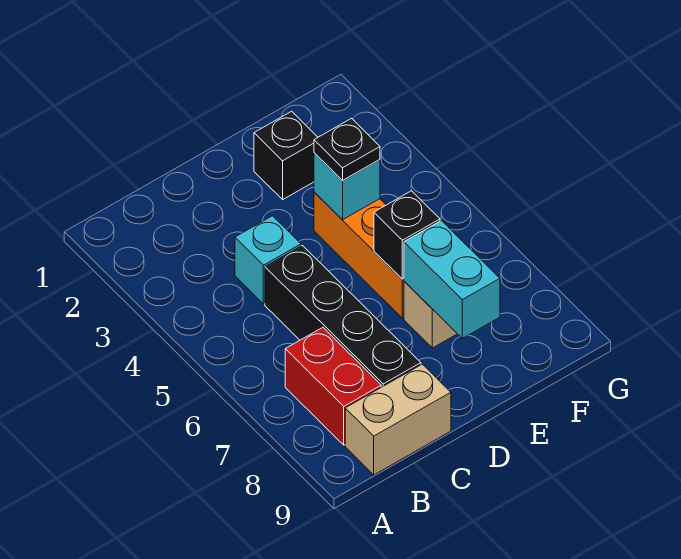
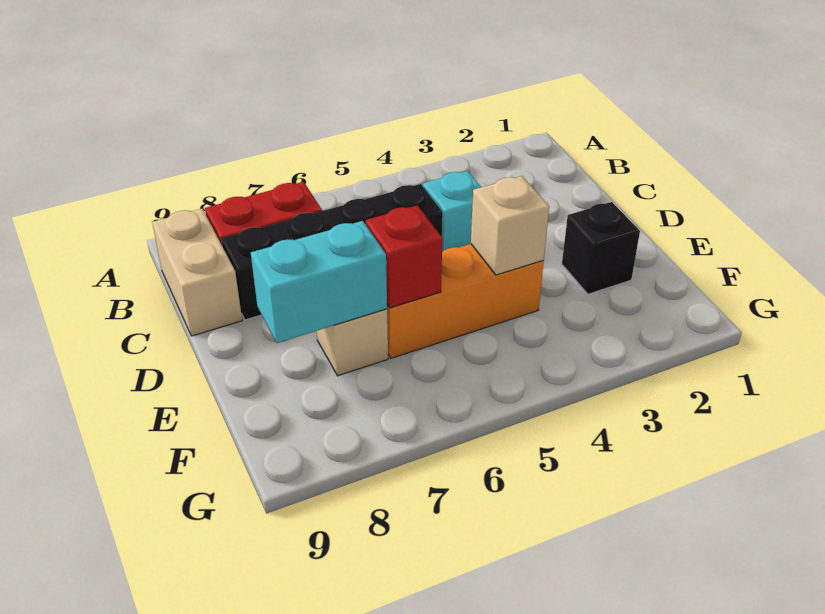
cyan 1x1 brick [314,153,380,220] -> tan 1x1 brick [471,176,549,275]
black 1x1 plate [314,118,380,180] -> none
black 1x1 brick [374,191,440,279] -> red 1x1 brick [366,205,442,308]

